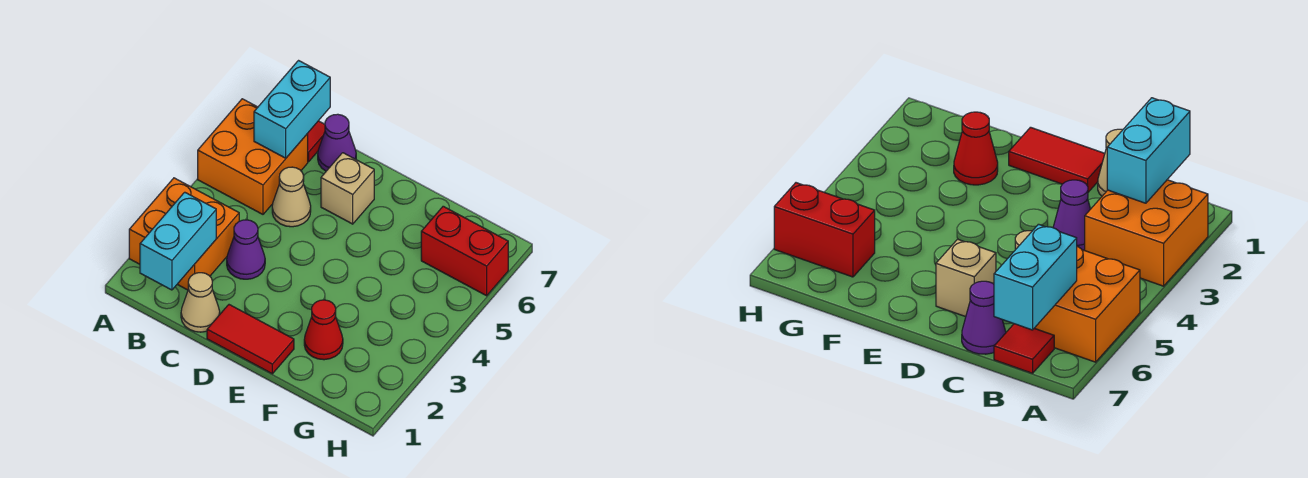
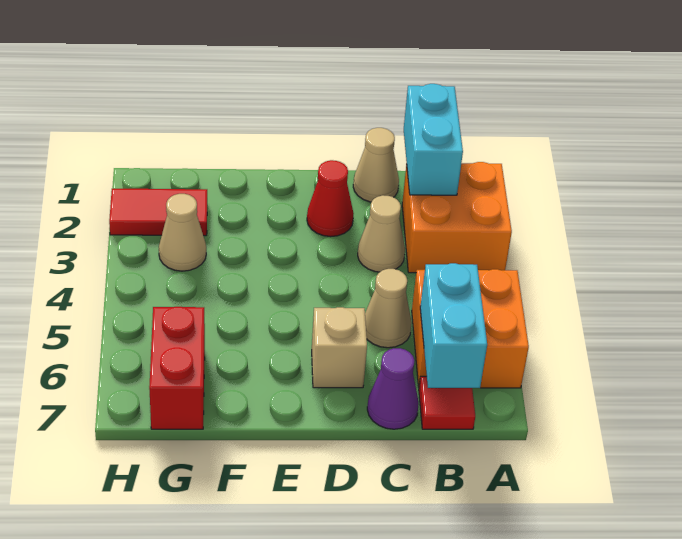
purple 1x1 cone [227,220,265,279] -> tan 1x1 cone [358,195,405,272]
red 1x2 tile [207,305,294,374] -> red 1x2 tile moved to [109,189,207,236]
red 1x1 cone [304,300,343,360] -> red 1x1 cone moved to [307,160,354,237]
none -> tan 1x1 cone [159,194,206,271]
red 1x2 brick [421,206,508,296] -> red 1x2 brick turned to [149,307,205,429]

